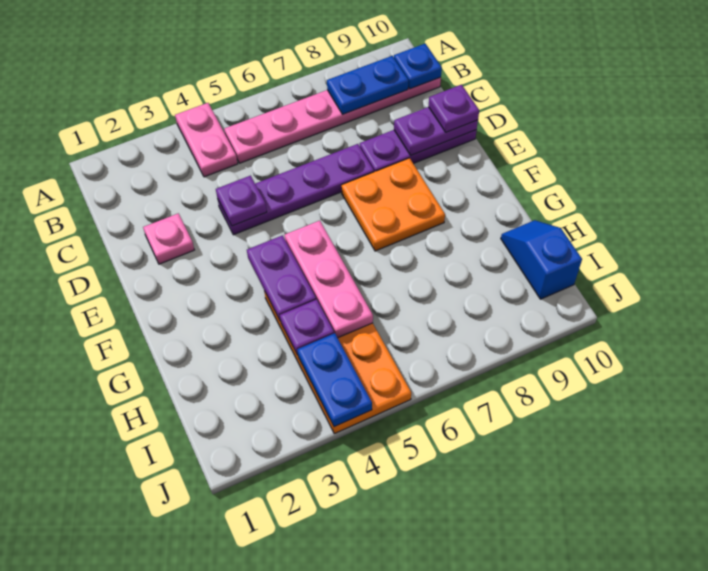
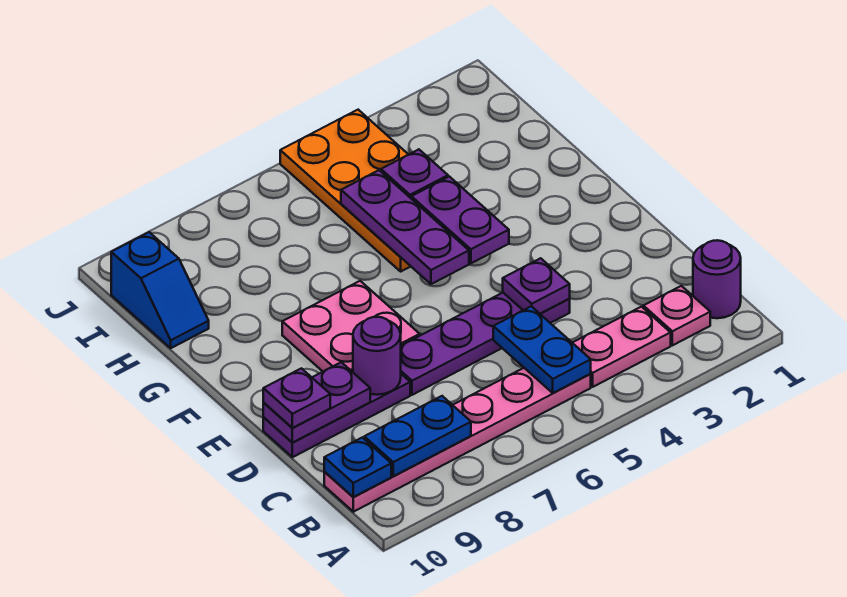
pink 1x2 plate [175,103,238,177] -> pink 1x2 plate turned to [572,307,671,387]
none -> purple 1x1 round brick [693,240,741,318]
pink 1x1 plate [143,213,194,264] -> pink 1x1 plate moved to [643,286,710,345]
none -> purple 1x1 round brick [353,317,401,395]
orange 2x2 plate [341,158,445,251] -> pink 2x2 plate [282,281,420,371]
pink 1x3 plate [285,221,373,338] -> purple 1x3 plate [341,170,469,284]
blue 1x2 plate [297,333,372,427] -> blue 1x2 plate moved to [493,306,591,393]

